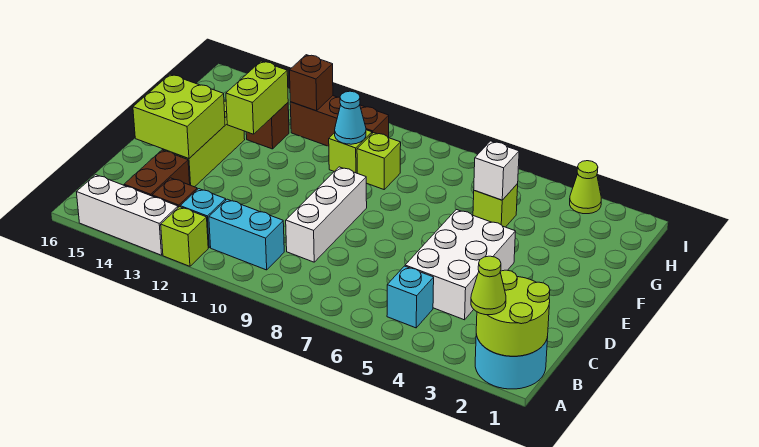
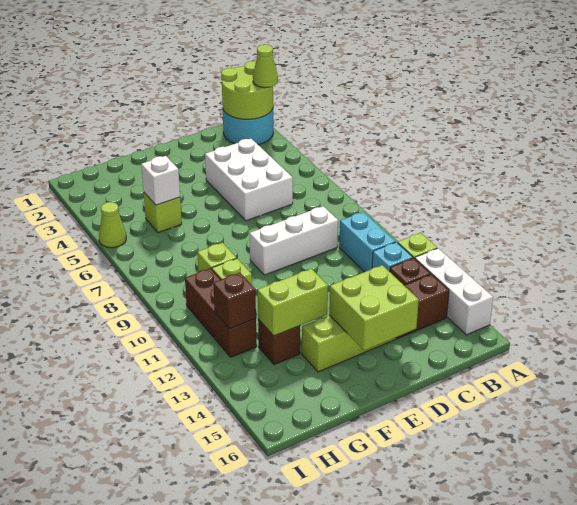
cyan 1x1 brick [387,266,434,328] -> none
white 2x3 brick [405,210,516,320] -> white 2x3 brick turned to [205,139,293,221]
cyan 1x1 cone [335,91,366,144] -> none
lime 1x1 cone [570,161,601,214] -> lime 1x1 cone moved to [99,202,126,248]

